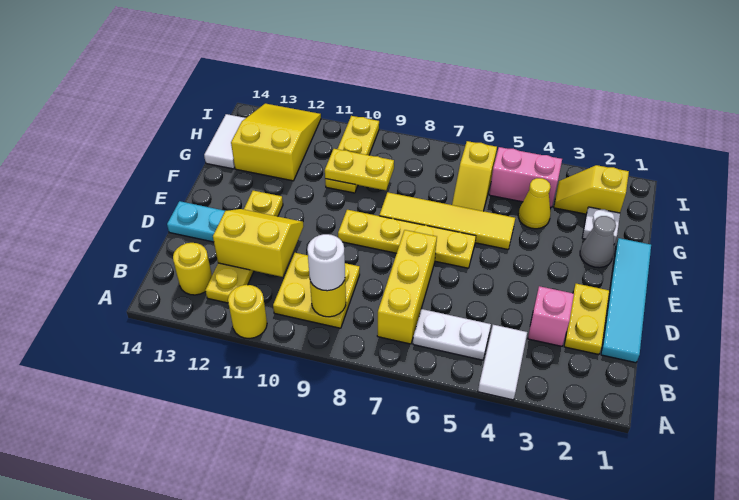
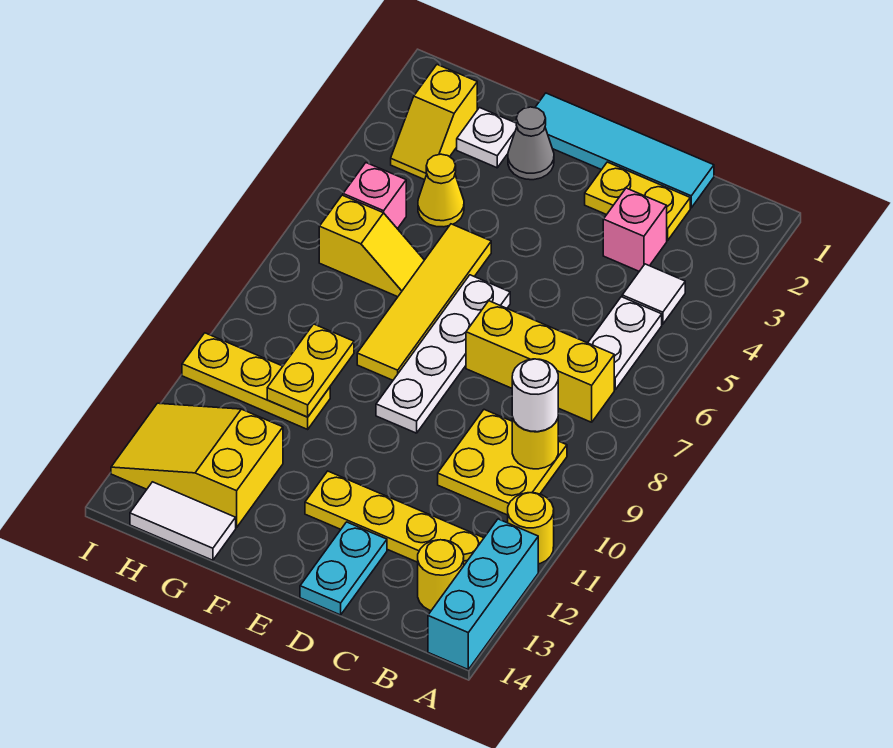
white 1x2 tile [478,325,527,400] -> white 1x1 tile [622,264,685,324]
none -> cyan 1x3 brick [428,519,538,669]
yellow 2x2 slope [213,209,304,277] -> none
yellow 1x4 plate [338,210,476,268] -> white 1x4 plate [376,275,510,433]
pink 1x2 brick [489,147,562,207] -> pink 1x1 brick [343,163,406,229]

